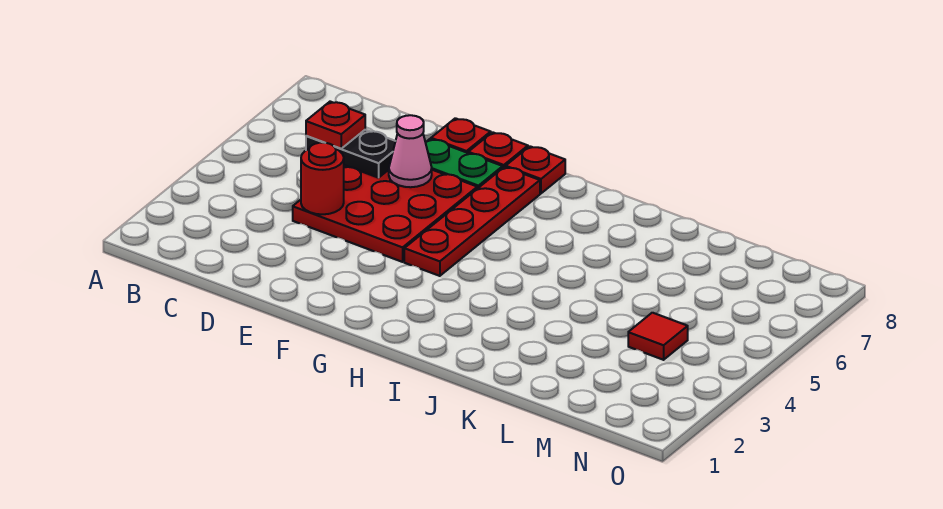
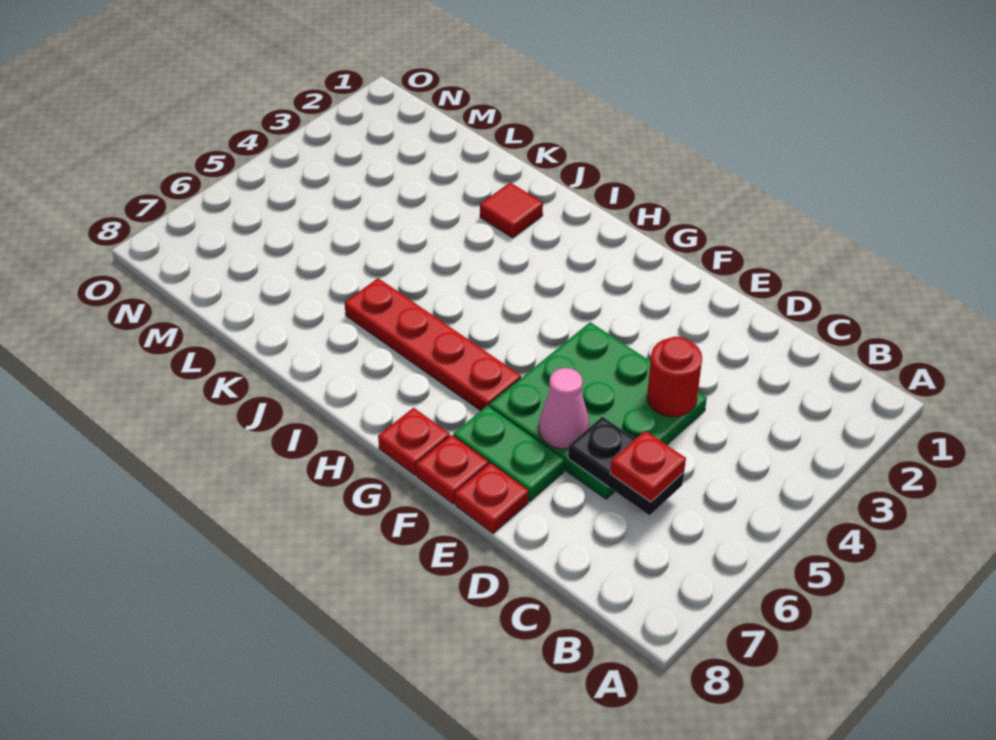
red 3x3 plate [293,165,477,262] -> green 3x3 plate [489,322,707,499]
red 1x4 plate [404,167,540,276] -> red 1x4 plate turned to [345,278,521,411]
red 1x1 tile [628,313,688,360] -> red 1x1 tile moved to [480,182,543,238]

